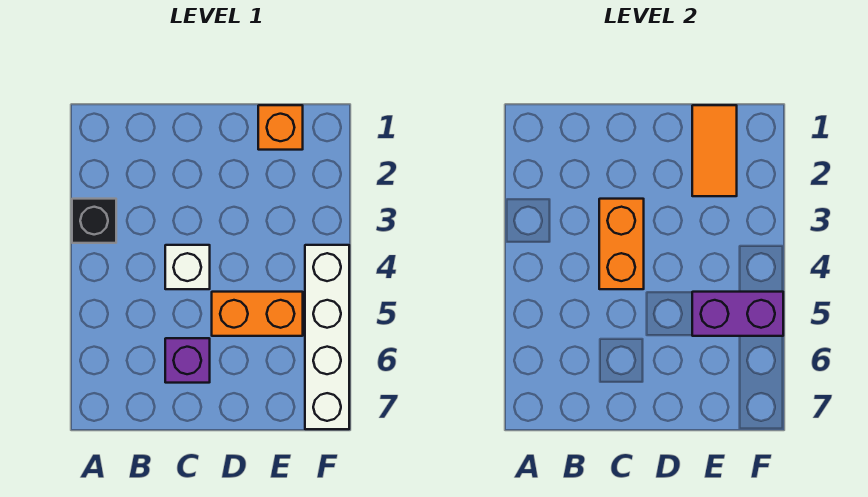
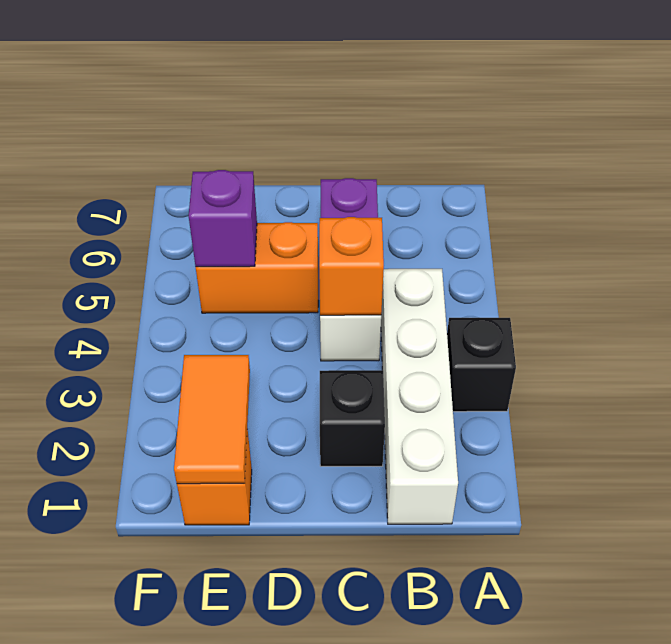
none -> black 1x1 brick [320,370,385,466]
orange 1x2 brick [599,199,644,289] -> orange 1x1 brick [319,217,384,315]
purple 1x2 brick [692,292,783,336] -> purple 1x1 brick [189,170,257,267]
white 1x4 brick [305,245,349,429] -> white 1x4 brick moved to [381,269,458,524]

